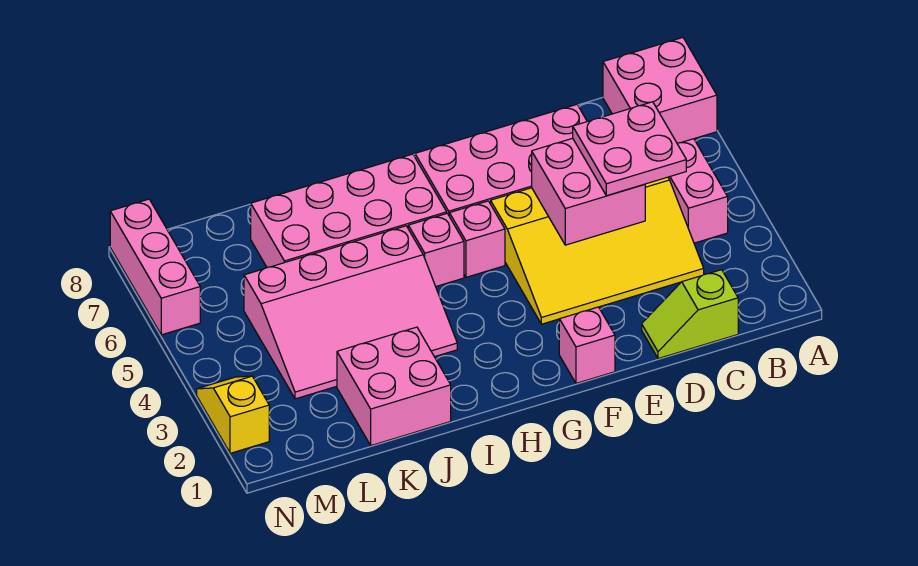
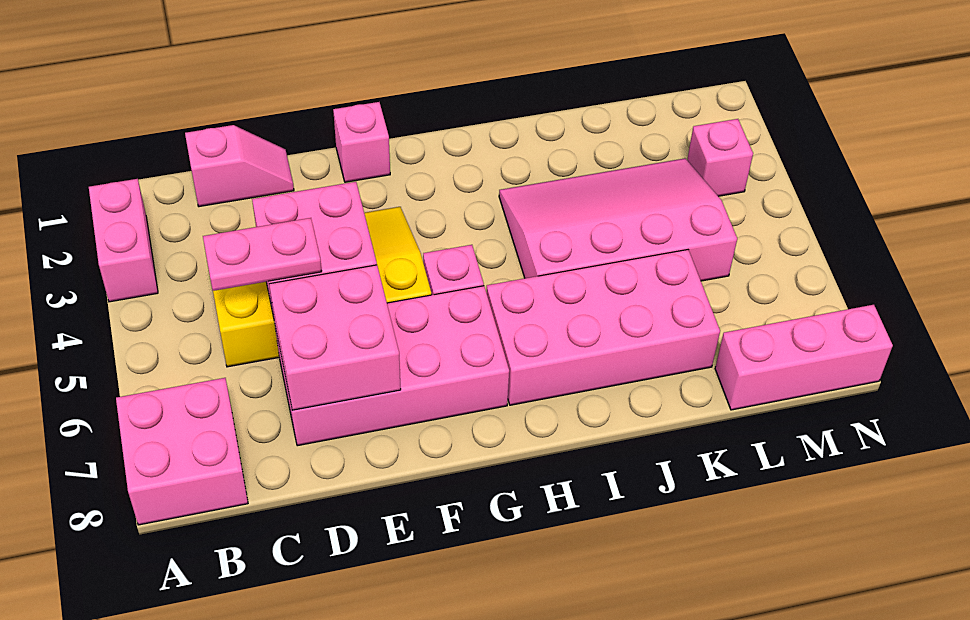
pink 1x2 brick [668,139,728,243] -> pink 1x2 brick moved to [89,179,158,302]
lime 1x2 slope [642,270,738,359] -> pink 1x2 slope [185,125,294,207]
pink 2x2 plate [573,102,686,196] -> pink 1x2 plate [203,218,322,291]
pink 1x1 brick [408,214,464,286] -> pink 1x1 brick moved to [687,119,753,196]
pink 2x2 brick [337,327,451,446] -> pink 2x2 brick moved to [269,265,401,410]
yellow 1x2 slope [197,376,269,453] -> none
pink 1x3 brick [110,199,200,335] -> pink 1x3 brick turned to [715,305,893,410]

